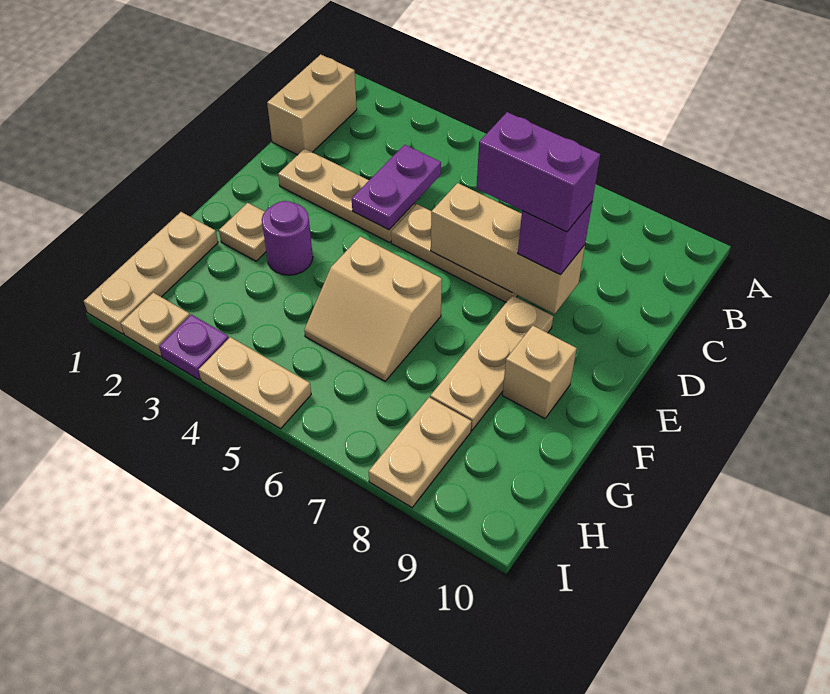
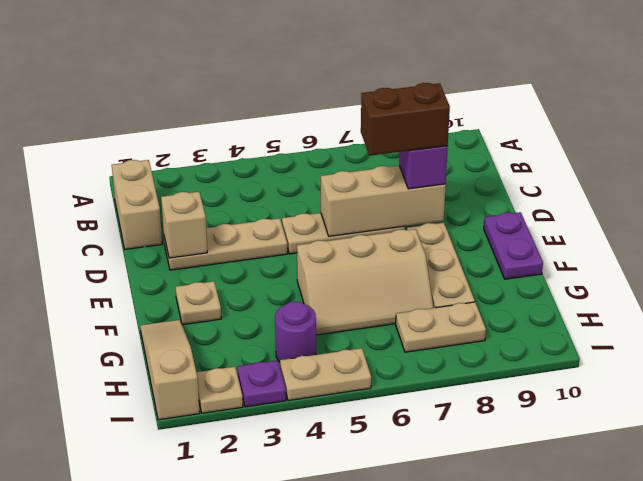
purple 1x2 plate [352,145,441,230] -> purple 1x2 plate moved to [484,212,543,279]
purple 1x2 brick [477,112,600,232] -> brown 1x2 brick [361,83,450,156]
purple 1x1 round brick [262,201,313,275] -> purple 1x1 round brick moved to [275,301,316,362]
tan 2x2 slope [304,236,442,381] -> tan 2x3 slope [297,229,433,335]
tan 1x1 brick [502,326,577,419] -> tan 1x1 brick moved to [161,192,207,258]
tan 1x3 plate [84,212,218,334] -> tan 1x3 slope [140,320,200,420]
tan 1x2 plate [369,397,472,507] -> tan 1x2 plate turned to [396,302,486,352]

